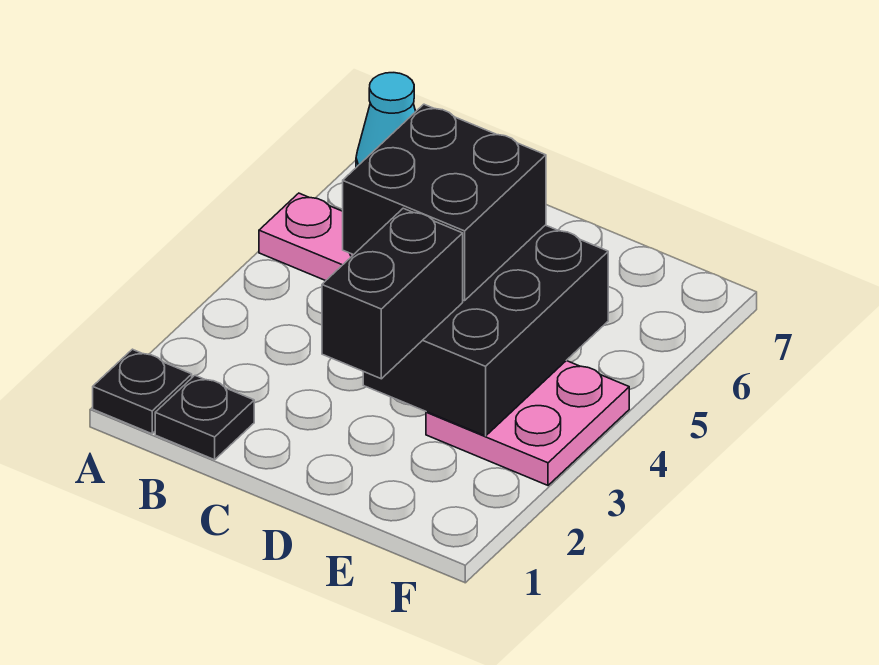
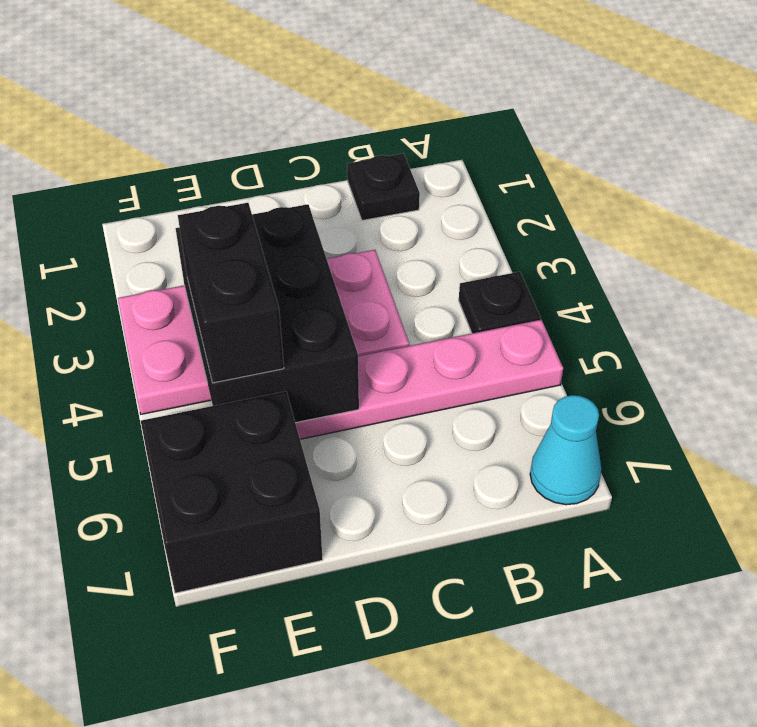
black 1x1 plate [93,349,192,434] -> black 1x1 plate moved to [459,272,541,333]
black 2x2 brick [343,104,546,301] -> black 2x2 brick moved to [141,391,323,593]
black 1x2 brick [322,208,463,379] -> black 1x2 brick moved to [178,203,284,383]
pink 2x2 plate [426,361,629,485] -> pink 2x4 plate [118,250,409,414]

